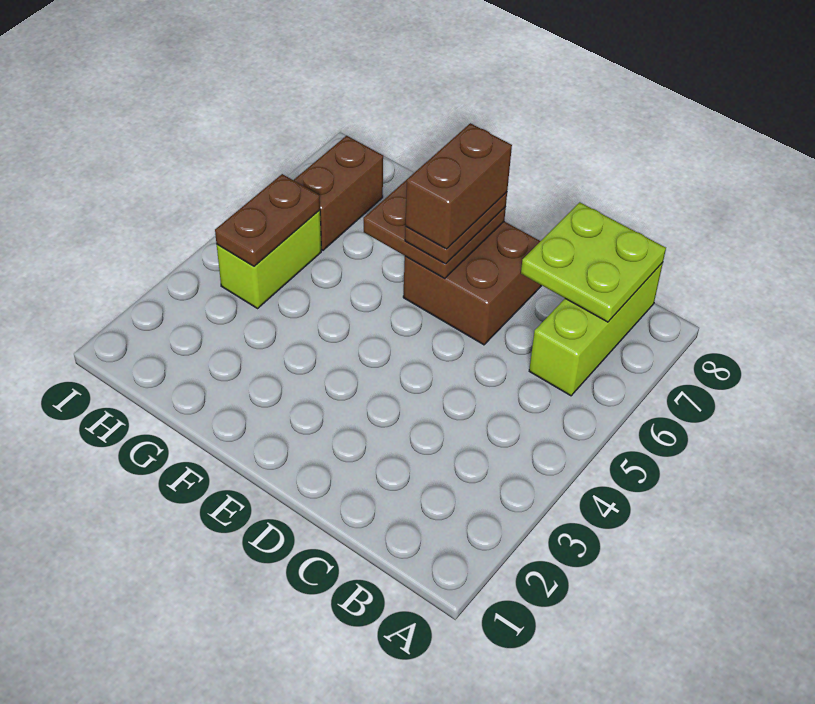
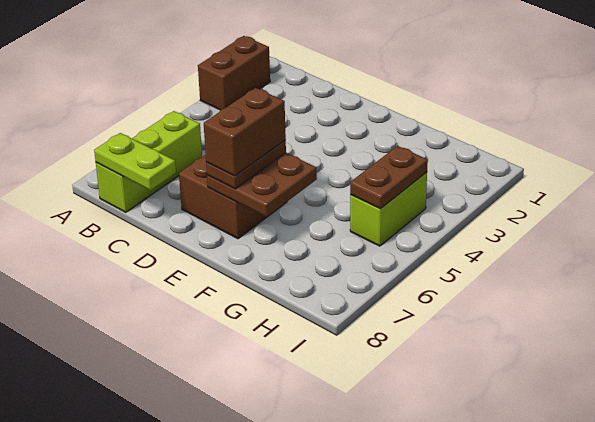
lime 2x2 plate [521,202,666,322] -> lime 1x2 plate [94,133,176,190]
brown 1x2 brick [294,136,383,250] -> brown 1x2 brick moved to [198,36,270,110]

